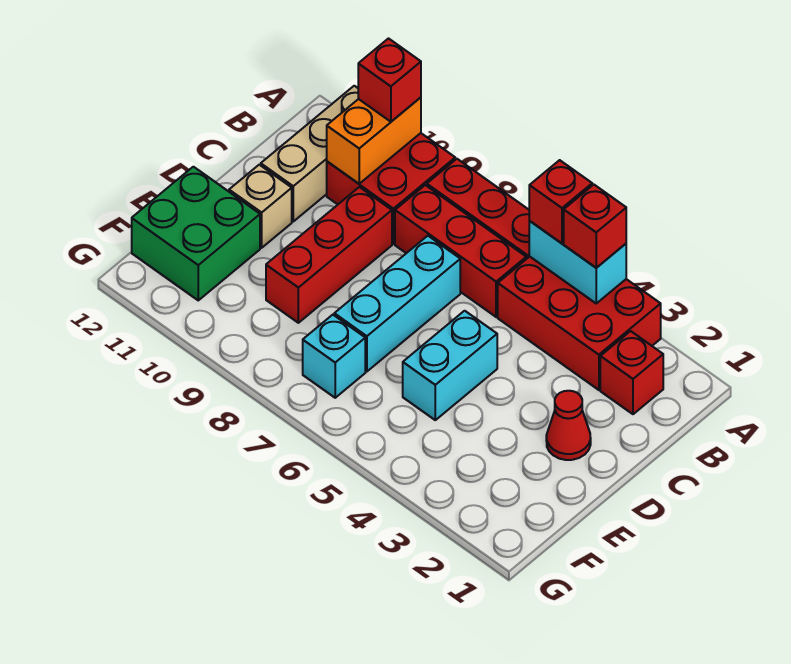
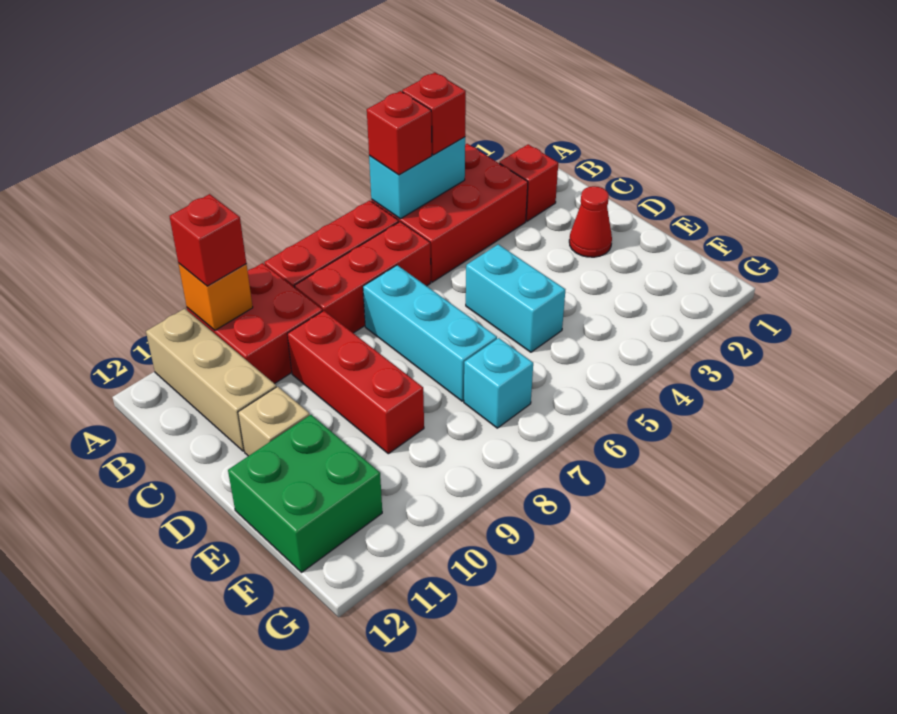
orange 1x2 brick [327,97,421,184] -> orange 1x1 brick [178,263,253,330]

